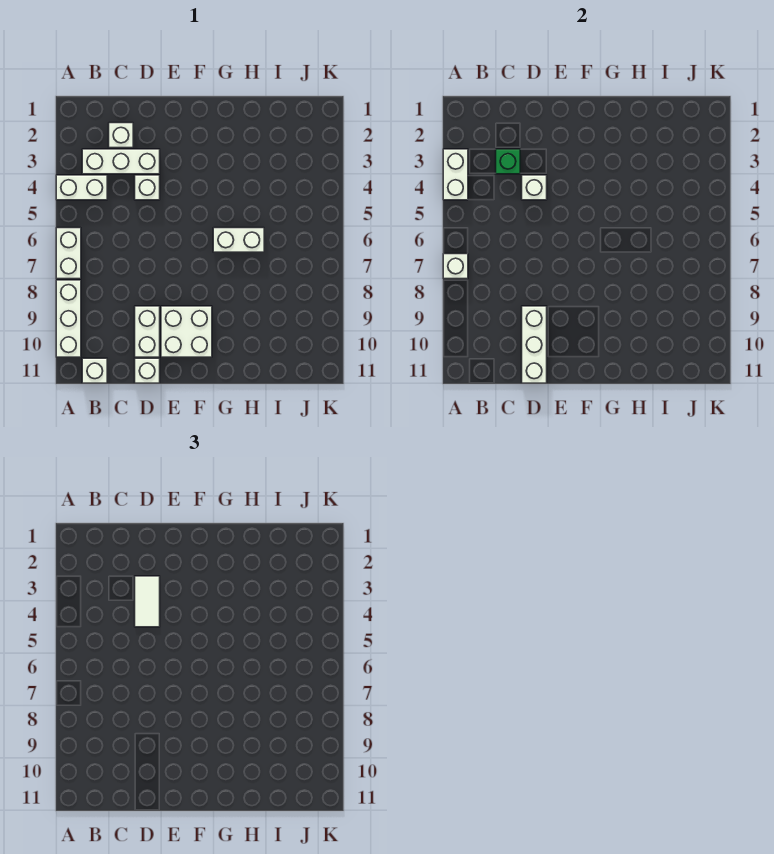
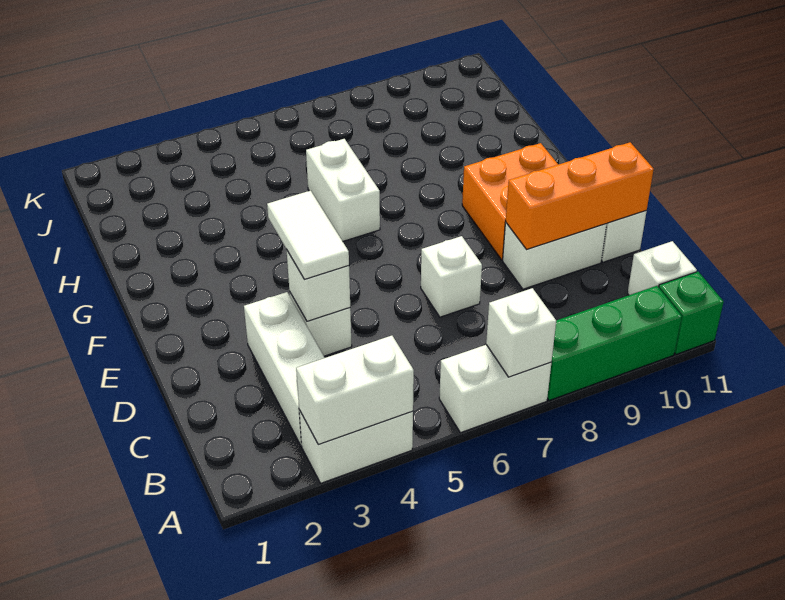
white 1x2 brick [56,175,107,200] -> white 1x2 brick turned to [299,410,413,483]
white 1x3 brick [56,280,81,357] -> green 1x3 brick [547,286,682,400]
white 1x1 brick [109,123,133,148] -> white 1x1 brick moved to [421,236,482,317]
green 1x1 brick [496,149,520,174] -> green 1x1 brick moved to [659,272,724,354]
white 1x2 tile [135,576,160,627] -> white 1x2 tile turned to [267,191,349,279]
white 1x3 brick [522,306,547,383] -> orange 1x3 brick [506,142,654,250]
white 2x2 brick [161,306,212,357] -> orange 2x2 brick [462,143,558,260]

